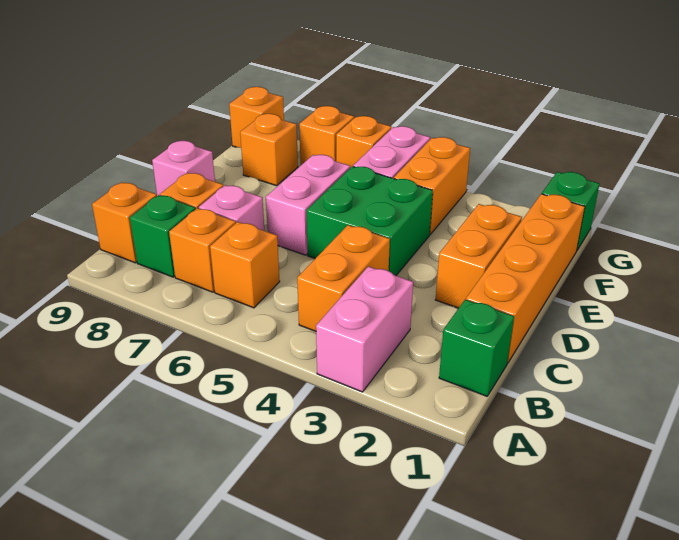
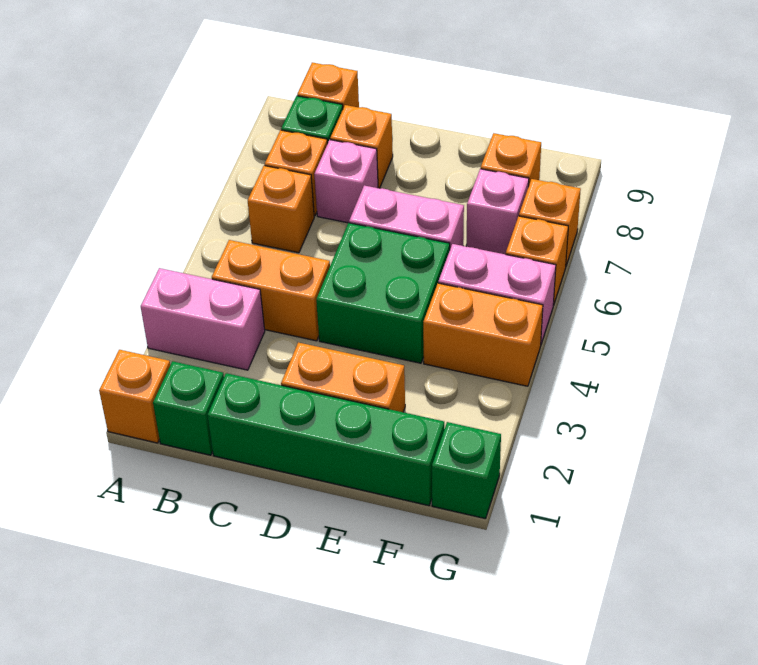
orange 1x4 brick [466,194,585,363] -> green 1x4 brick [208,373,444,506]
pink 1x1 brick [152,141,215,196] -> pink 1x1 brick moved to [466,169,529,254]
orange 1x1 brick [229,87,284,148] -> orange 1x1 brick moved to [99,350,170,443]

